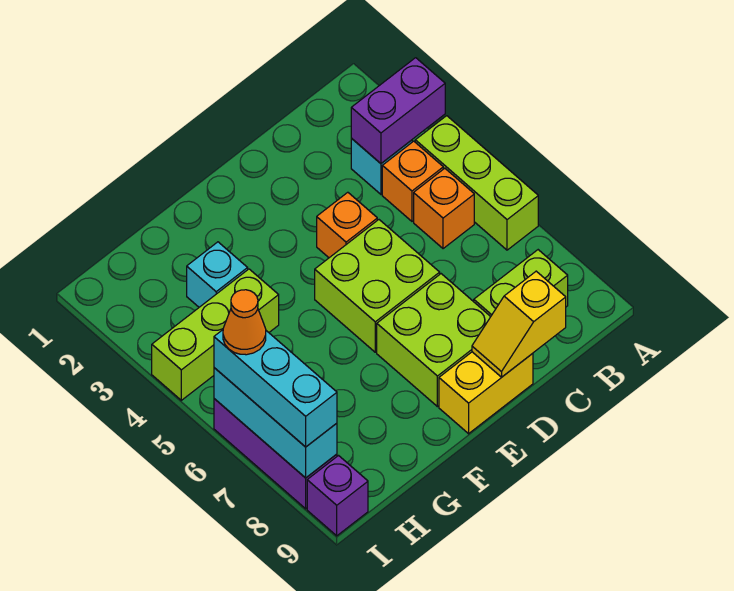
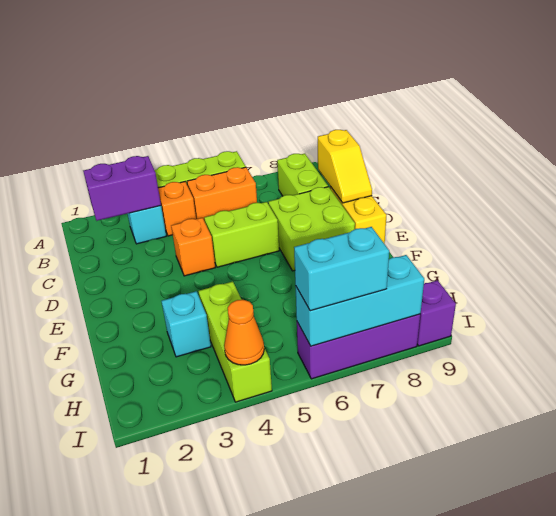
purple 1x2 brick [351,58,445,163] -> purple 1x2 brick turned to [83,156,161,221]
orange 1x1 brick [414,168,474,249] -> orange 1x2 brick [187,167,257,221]
lime 2x2 brick [315,220,440,352] -> lime 1x2 brick [204,202,279,267]
cyan 1x3 brick [214,330,337,447] -> cyan 1x2 brick [294,227,389,311]
orange 1x1 cone [223,290,266,355] -> orange 1x1 cone moved to [224,300,264,365]

